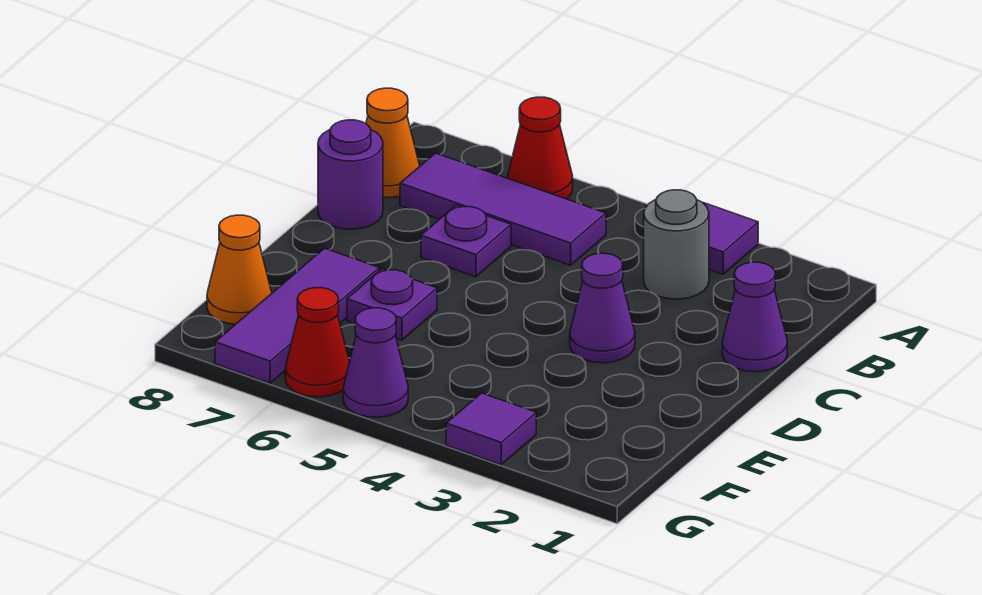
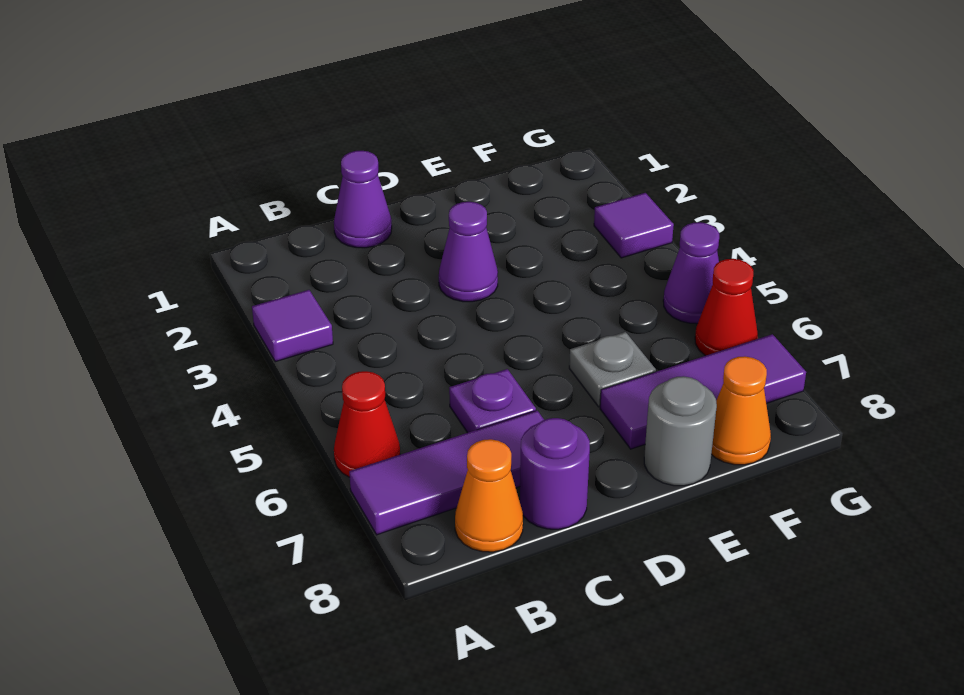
grey 1x1 round brick [644,190,709,299] -> grey 1x1 round brick moved to [644,376,717,486]
purple 1x3 tile [400,153,606,265] -> purple 1x3 tile turned to [349,411,544,535]
purple 1x1 plate [347,269,437,340] -> grey 1x1 plate [569,332,656,407]

